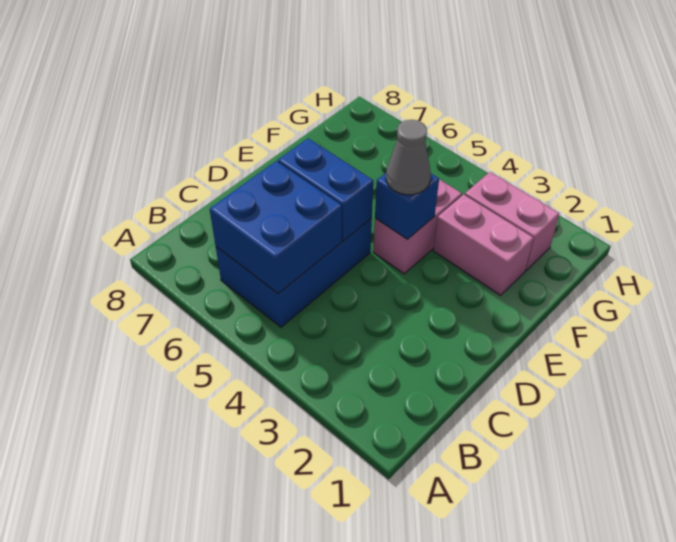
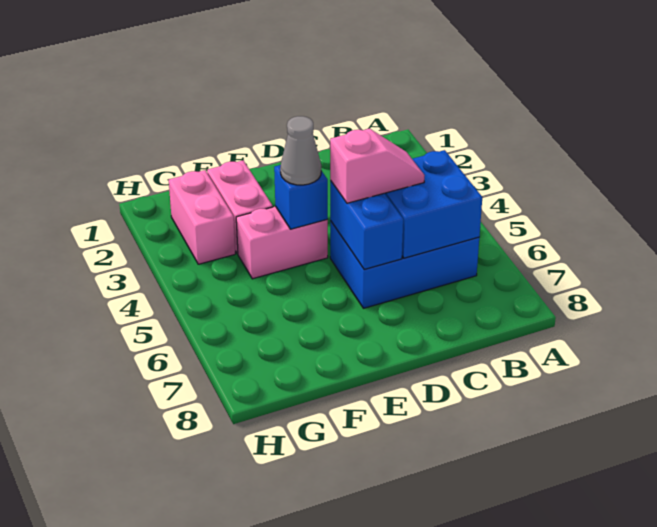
none -> pink 1x2 slope [330,129,425,203]

